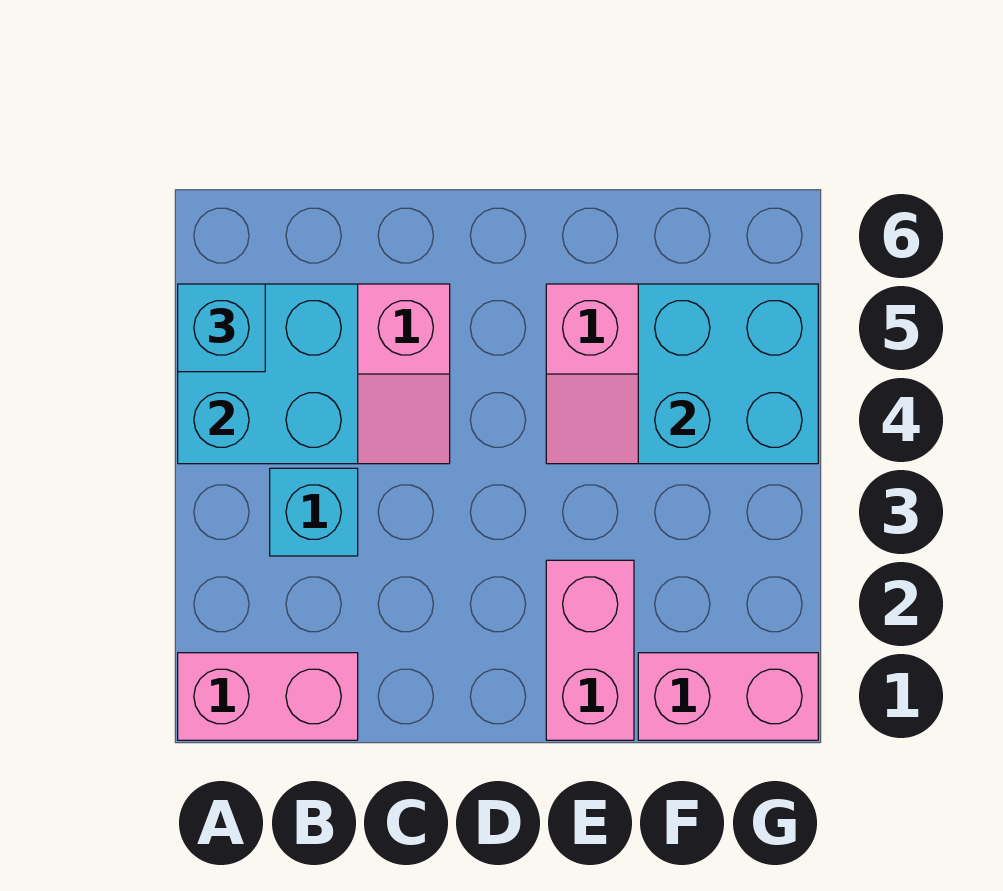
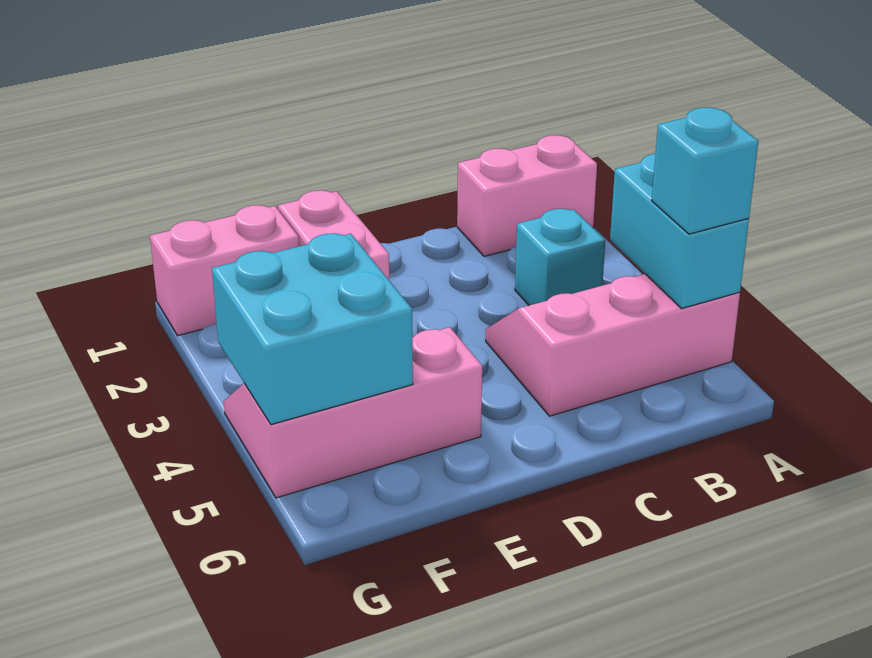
cyan 2x2 brick [178,284,358,464] -> cyan 1x2 brick [610,153,749,308]

